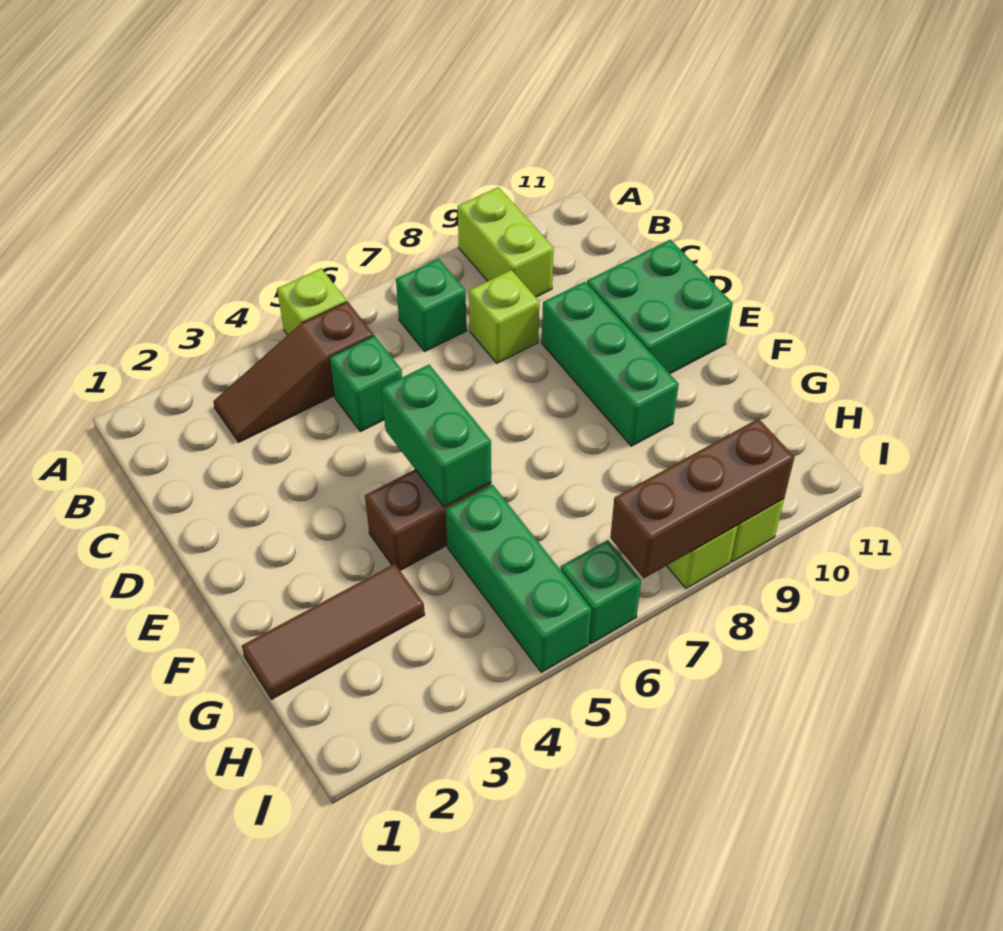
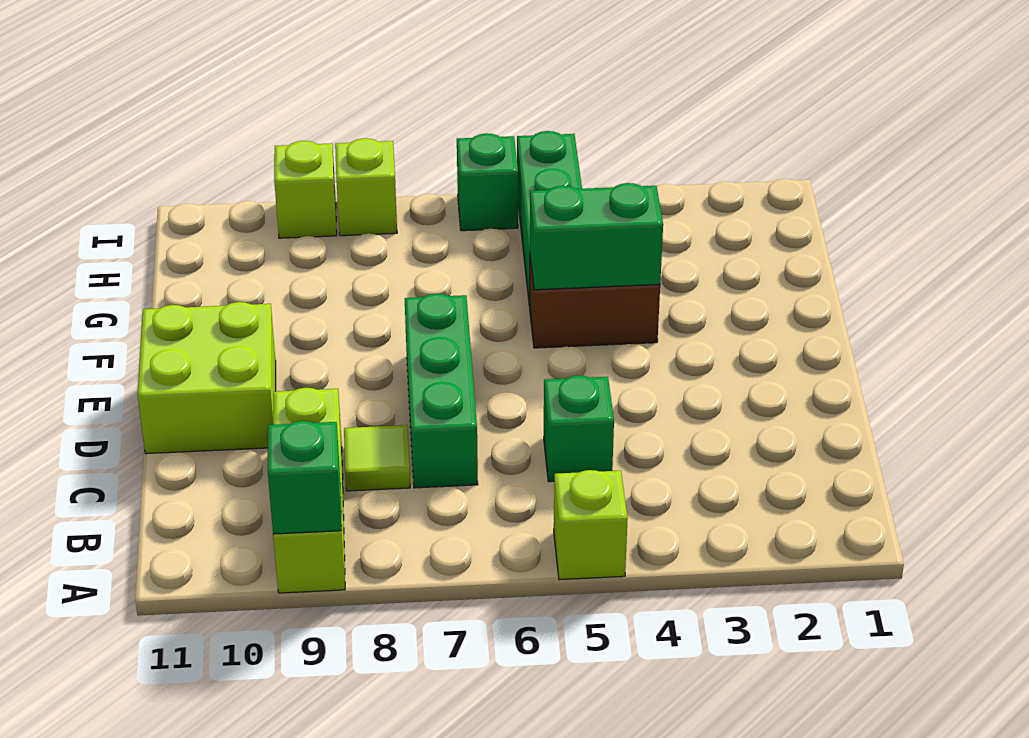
lime 1x2 brick [458,187,554,297] -> lime 1x3 brick [273,388,345,593]
brown 1x3 slope [213,301,373,442] -> none
green 1x1 brick [396,259,467,351] -> green 1x1 brick moved to [268,421,342,534]
lime 1x1 brick [469,270,539,363] -> lime 1x1 tile [344,425,410,491]
green 1x3 brick [542,282,679,446] -> green 1x3 brick moved to [405,294,478,488]
green 2x2 brick [587,240,733,374] -> lime 2x2 brick [138,302,276,454]
green 1x2 brick [381,365,491,507] -> green 1x2 brick turned to [530,183,663,290]
brown 1x3 tile [242,564,425,699] -> none
brown 1x3 brick [610,419,795,578] -> none

